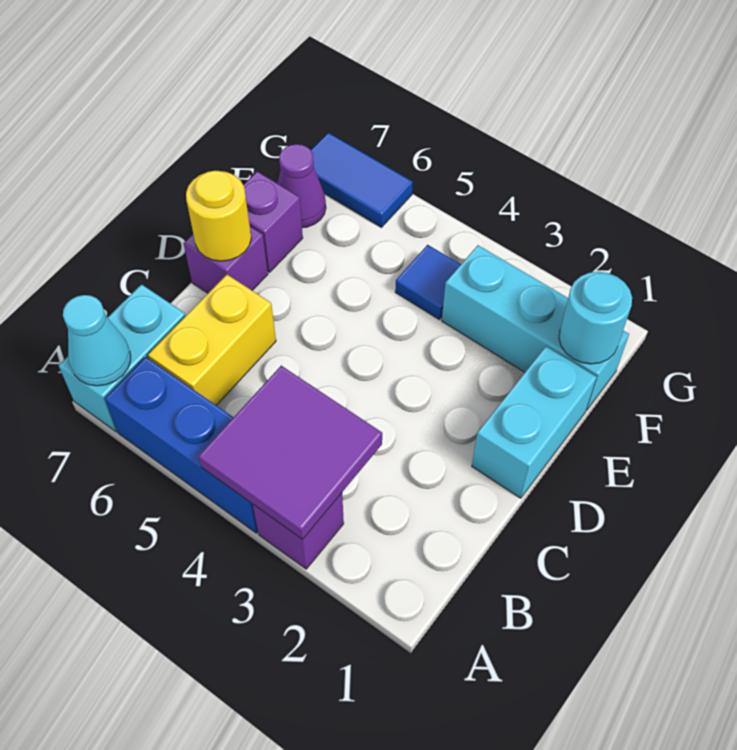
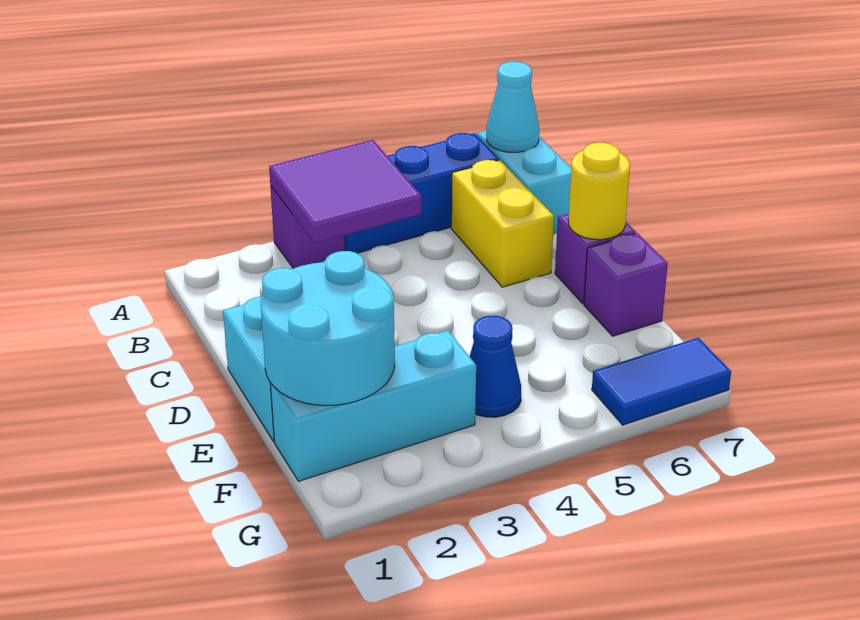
cyan 1x1 round brick [559,272,632,364] -> cyan 2x2 round brick [261,251,395,406]
blue 1x1 tile [395,245,461,320] -> blue 1x1 cone [469,316,521,417]
purple 1x1 cone [278,144,326,228] -> none

